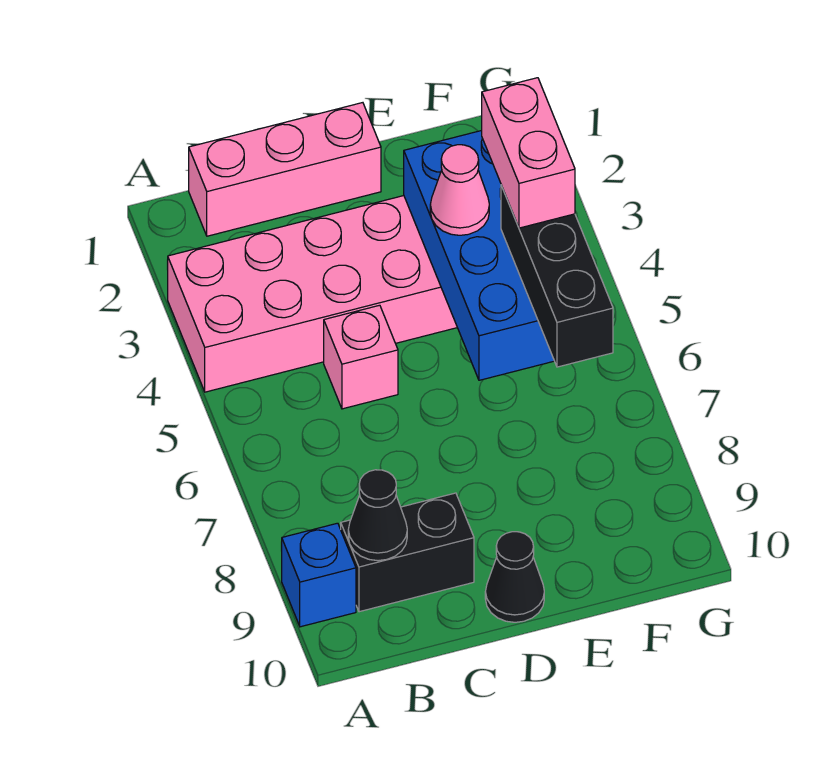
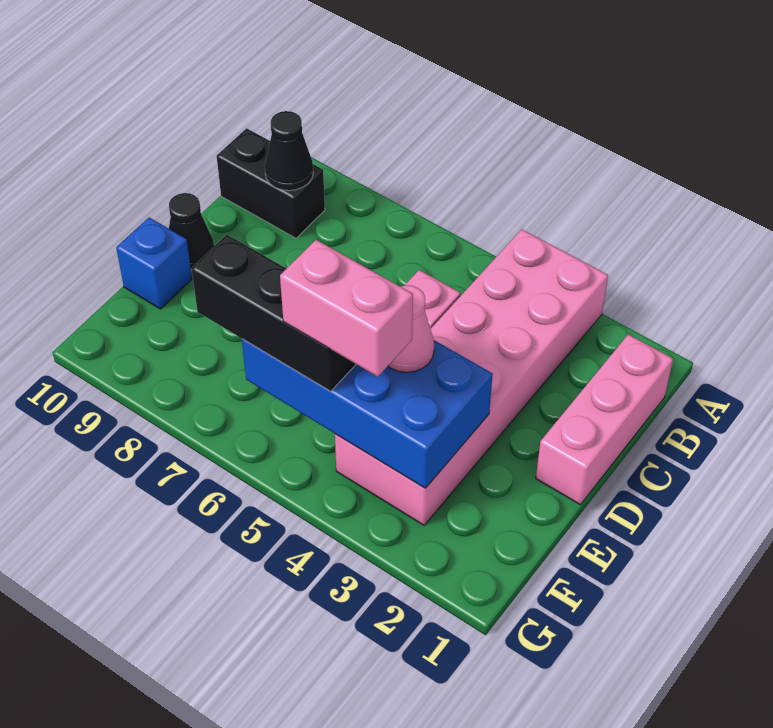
blue 1x1 brick [281,523,356,627] -> blue 1x1 brick moved to [116,218,192,309]
black 1x2 brick [340,493,474,612] -> black 1x2 brick turned to [217,128,325,238]

